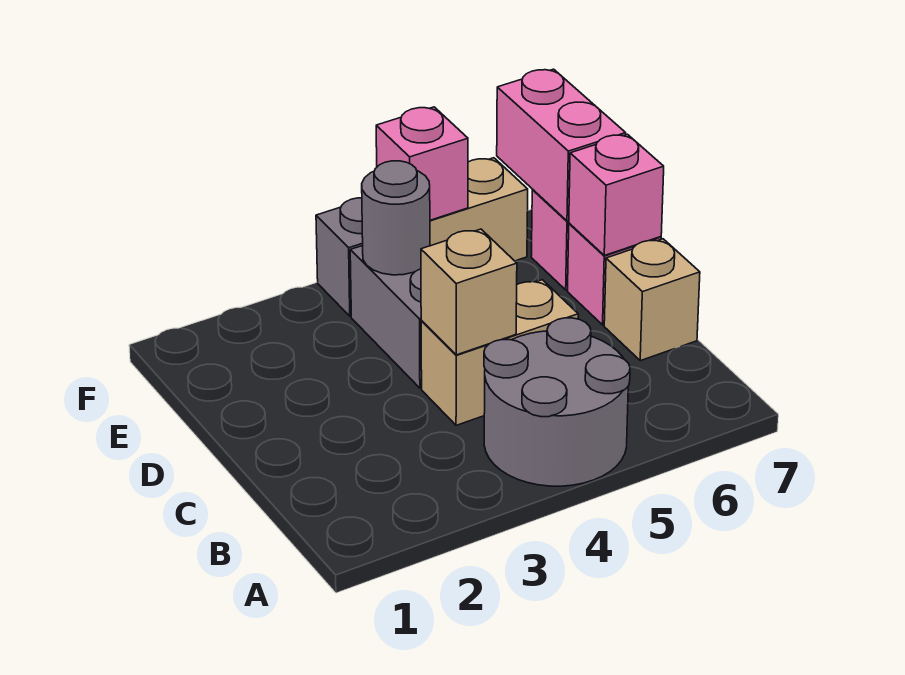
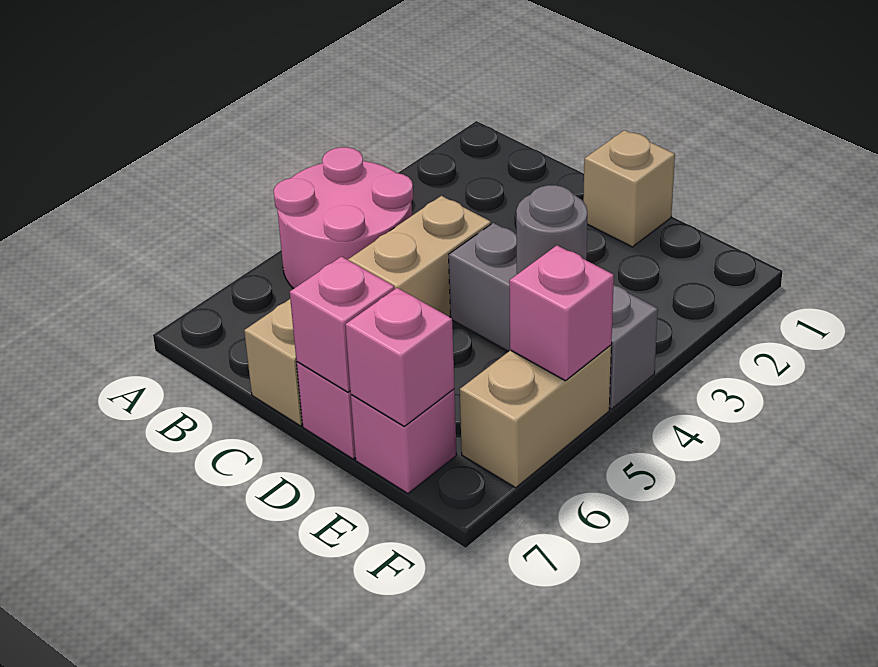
grey 2x2 round brick [484,318,630,486] -> pink 2x2 round brick [274,147,413,289]
tan 1x1 brick [421,229,517,355] -> tan 1x1 brick moved to [583,130,675,247]
pink 1x2 brick [497,69,626,221] -> pink 1x1 brick [345,288,454,426]

